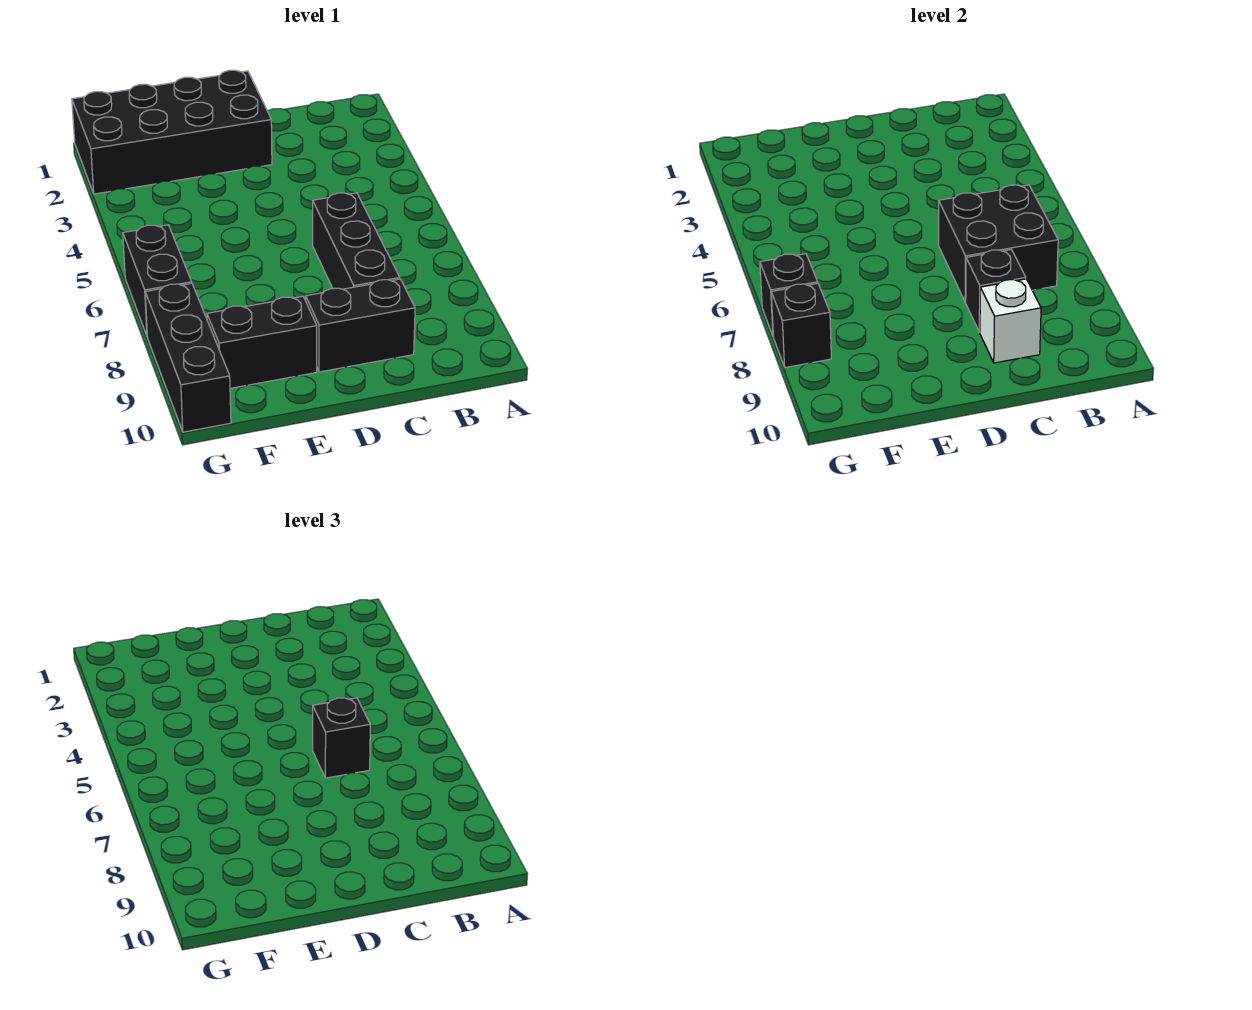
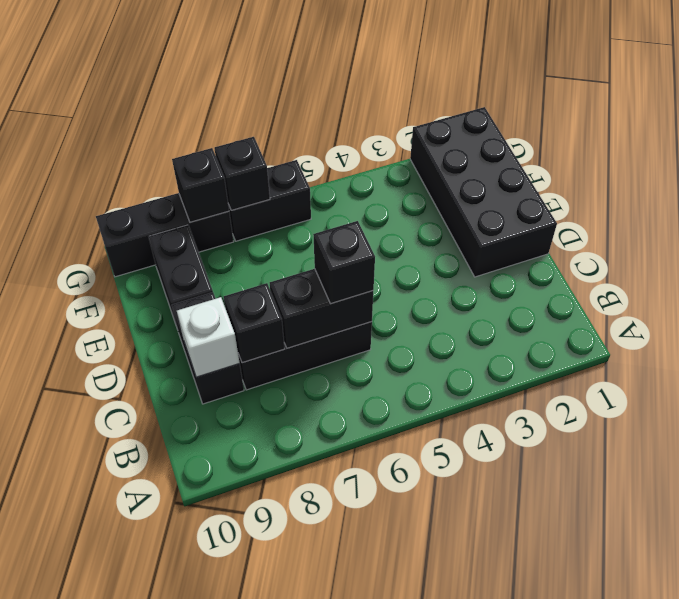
black 2x2 brick [939,185,1058,302] -> black 1x2 brick [270,269,373,348]

